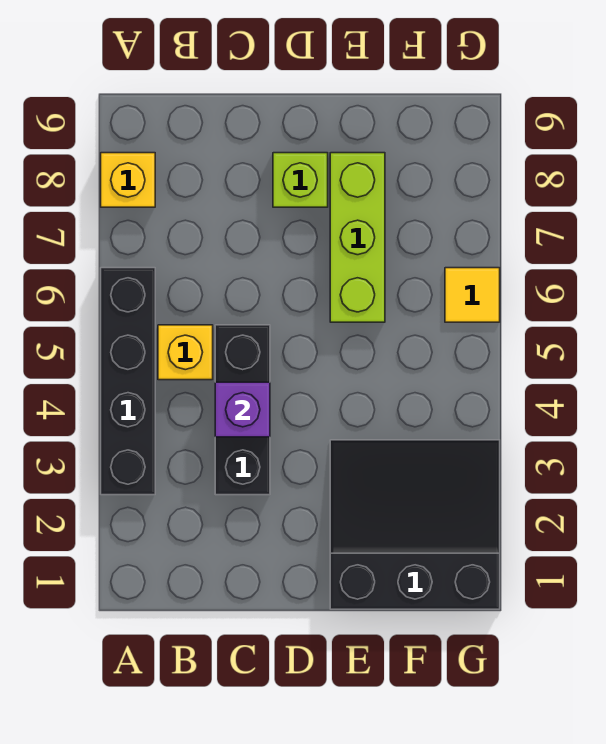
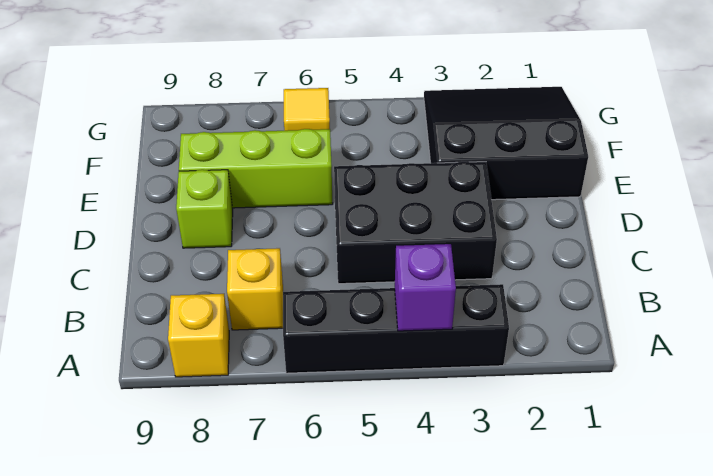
yellow 1x1 brick [158,325,213,380] -> yellow 1x1 brick moved to [227,248,283,330]
black 1x3 brick [215,325,270,495] -> black 2x3 brick [334,162,497,284]
purple 1x1 brick [215,382,270,437] -> purple 1x1 brick moved to [395,244,456,331]
black 3x3 slope [330,440,500,609] -> black 3x3 slope turned to [424,87,588,200]

